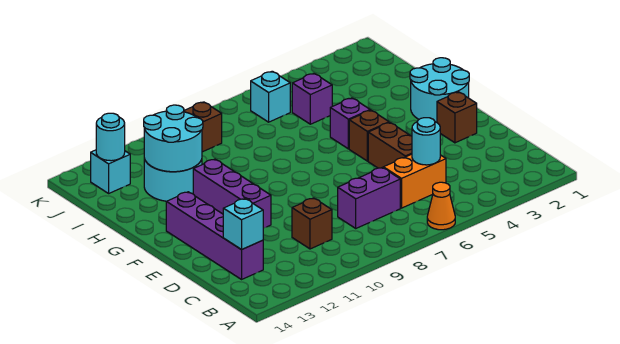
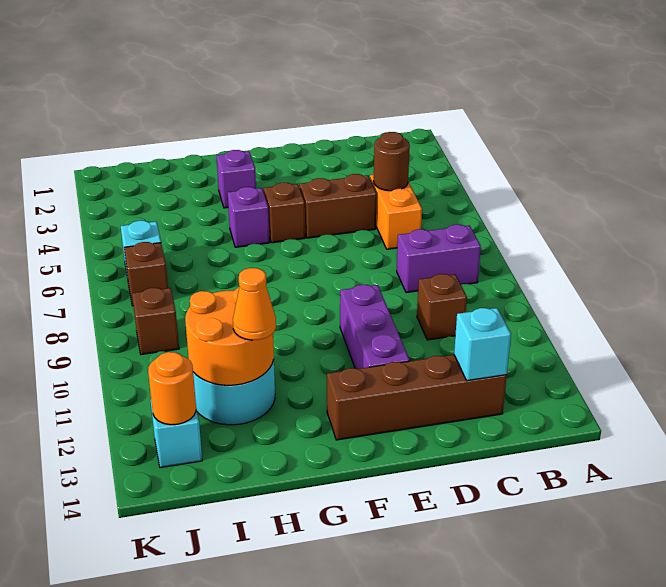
orange 1x1 cone [427,182,455,230] -> orange 1x1 cone moved to [233,268,276,340]
cyan 1x1 round brick [412,118,440,165] -> brown 1x1 round brick [374,132,410,191]
purple 1x2 brick [338,167,400,228] -> purple 1x2 brick turned to [397,225,481,293]
purple 1x4 brick [166,192,263,279] -> brown 1x4 brick [327,355,507,440]
brown 1x1 brick [437,92,477,143] -> brown 1x1 brick moved to [124,242,168,306]
purple 1x3 brick [193,159,271,228] -> purple 1x3 brick turned to [340,285,410,369]
cyan 2x2 round brick [410,58,469,122] -> none
cyan 2x2 round brick [144,105,203,172] -> orange 2x2 round brick [185,287,274,385]
purple 1x1 brick [292,74,332,124] -> purple 1x1 brick moved to [216,150,256,208]
cyan 1x1 round brick [96,113,125,161] -> orange 1x1 round brick [148,352,196,425]

